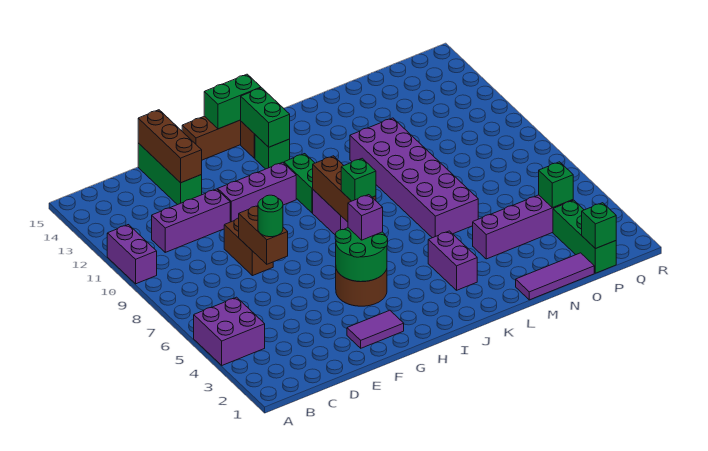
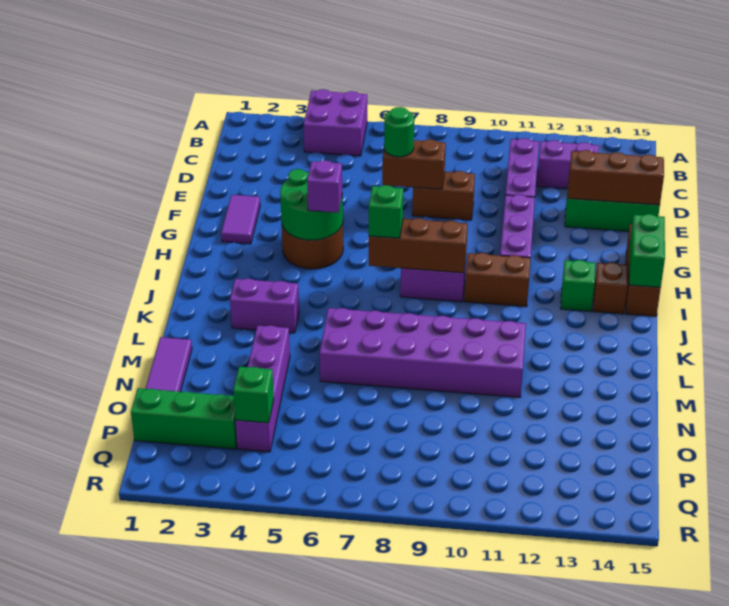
purple 1x2 brick [107,225,157,284] -> purple 1x2 brick moved to [537,140,599,189]
green 1x2 brick [284,154,314,213] -> brown 1x2 brick [464,253,531,307]
green 1x2 brick [241,88,290,147] -> none
green 1x1 brick [582,203,616,249] -> none

